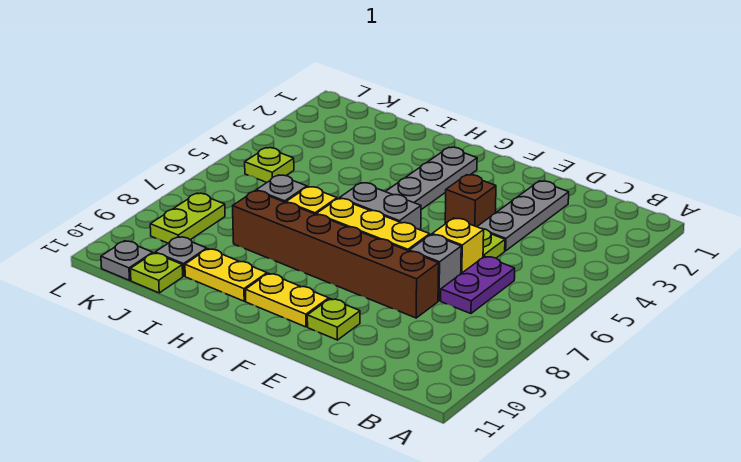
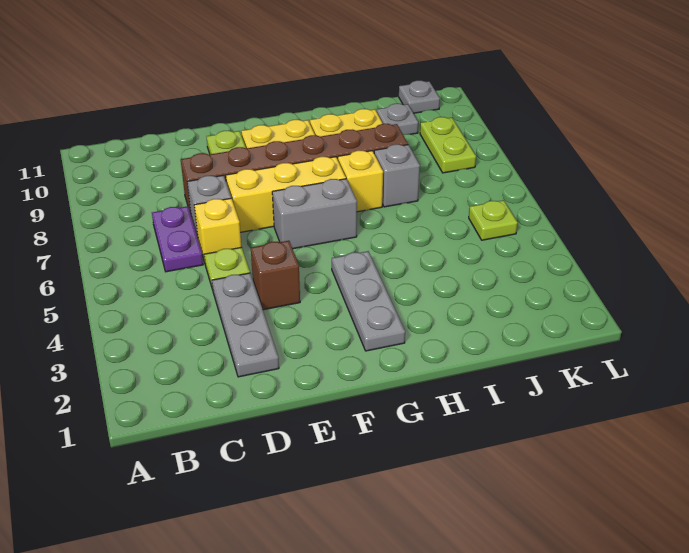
lime 1x1 plate [130,253,183,293] -> none

